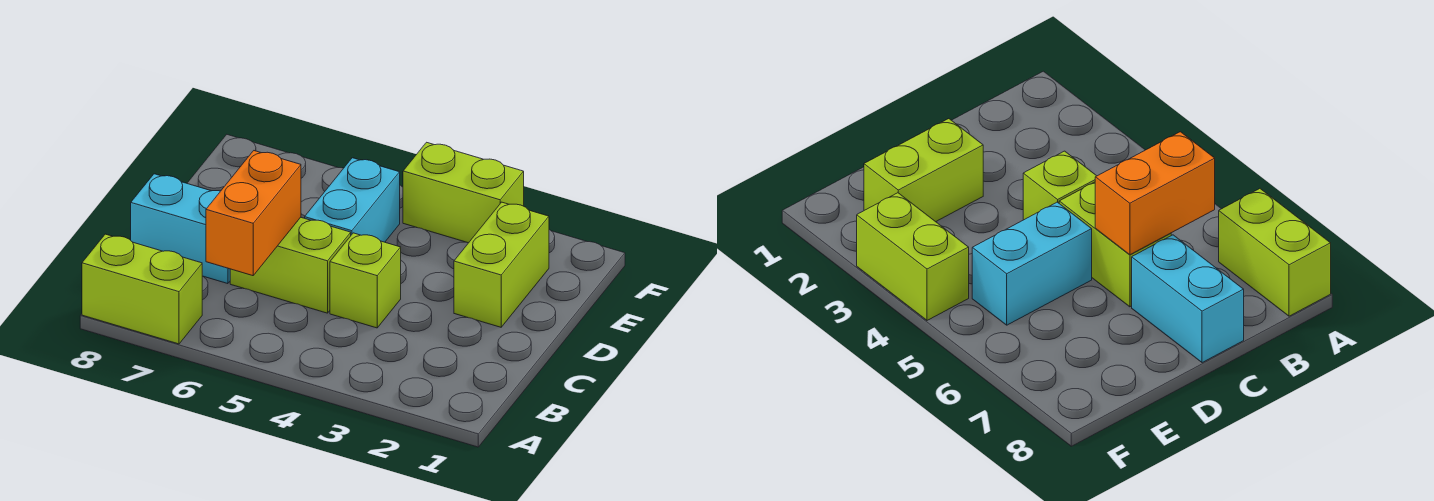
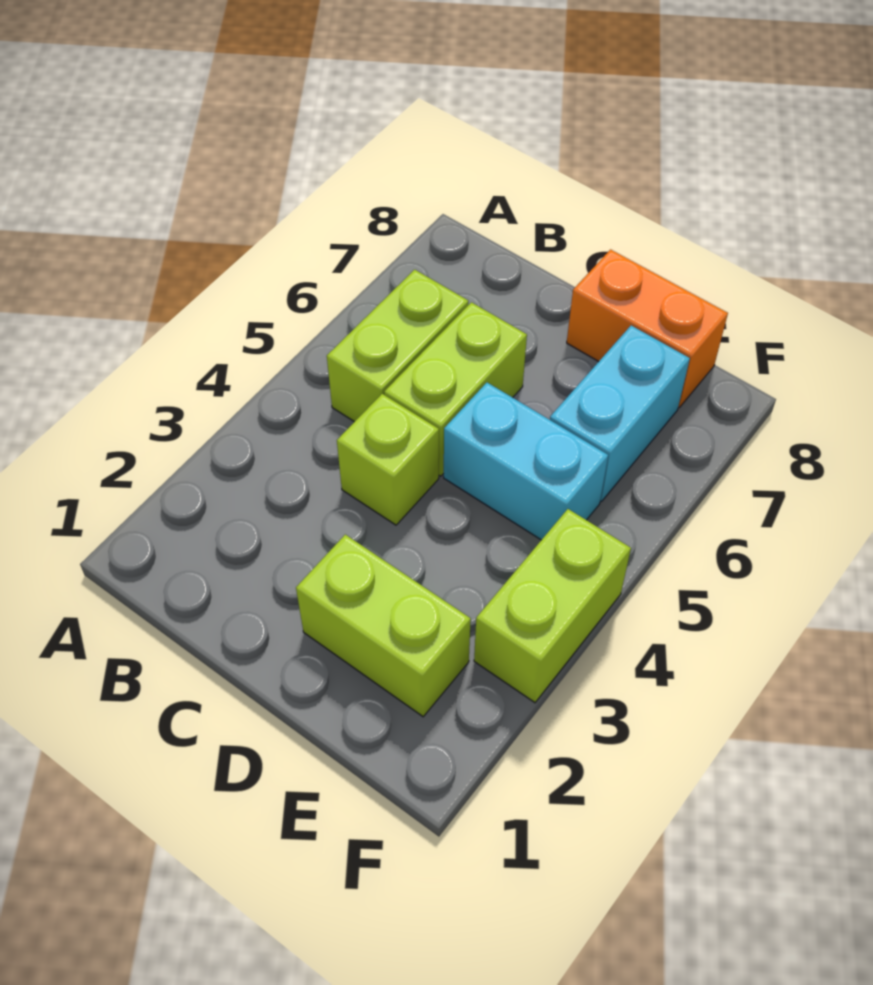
lime 1x2 brick [82,234,202,344] -> lime 1x2 brick moved to [327,270,468,422]
orange 1x2 brick [206,151,301,276] -> orange 1x2 brick moved to [567,250,728,407]
cyan 1x2 brick [131,174,230,284] -> cyan 1x2 brick moved to [550,325,690,502]

